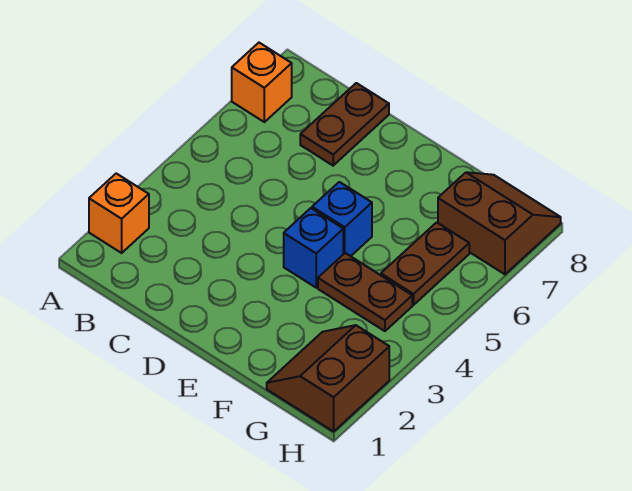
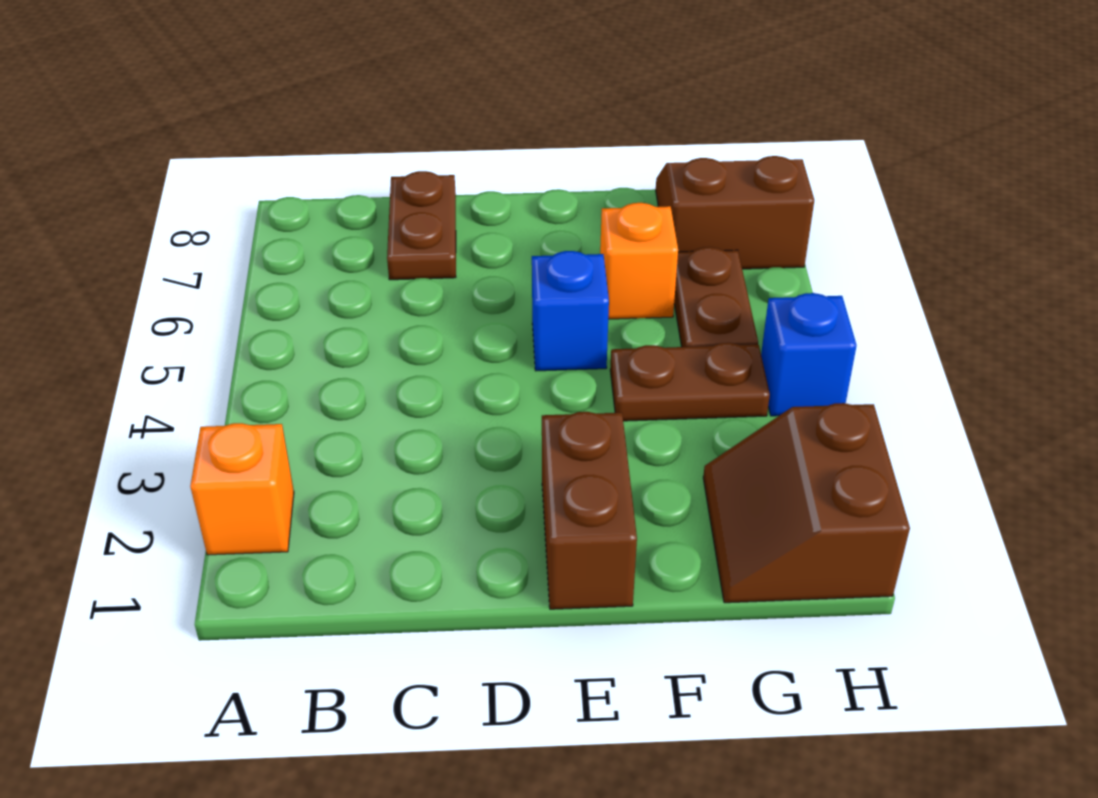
orange 1x1 brick [232,43,292,122] -> orange 1x1 brick moved to [600,203,678,319]
none -> brown 1x2 brick [542,412,637,609]
blue 1x1 brick [284,208,343,288] -> blue 1x1 brick moved to [761,293,857,416]

